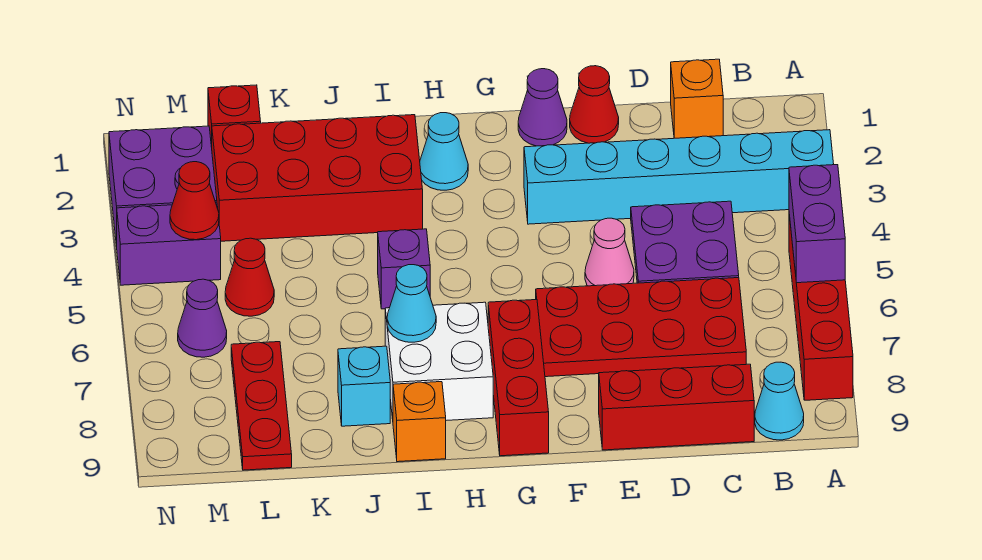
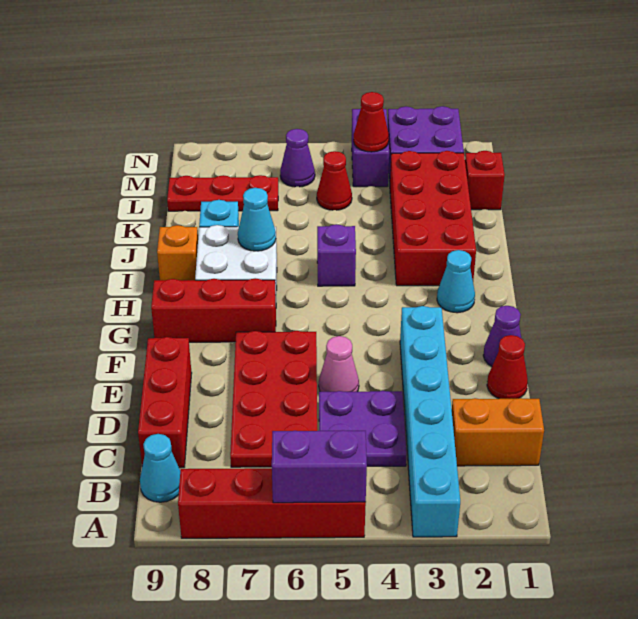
orange 1x1 brick [671,59,723,138] -> orange 1x2 brick [452,398,544,466]

